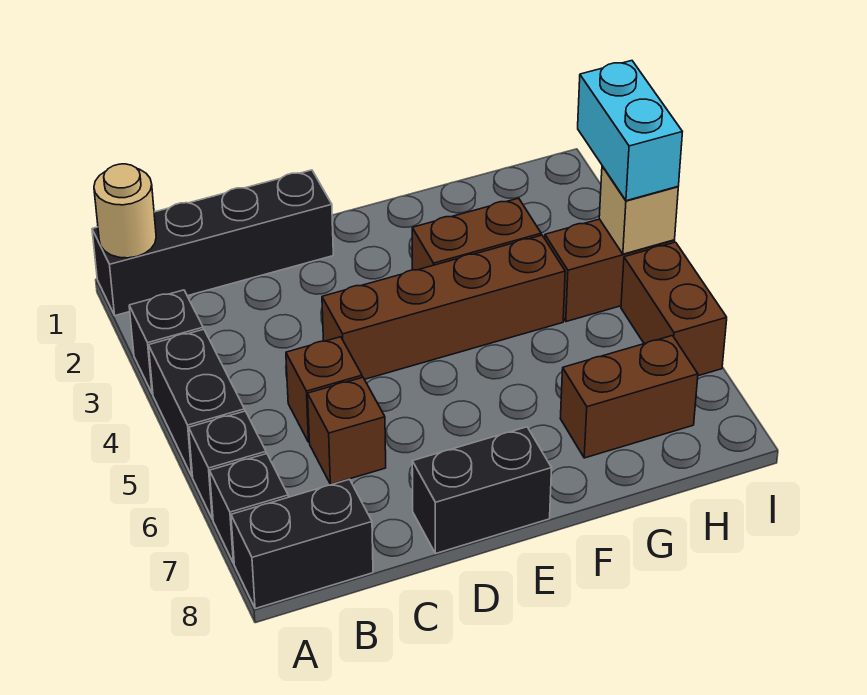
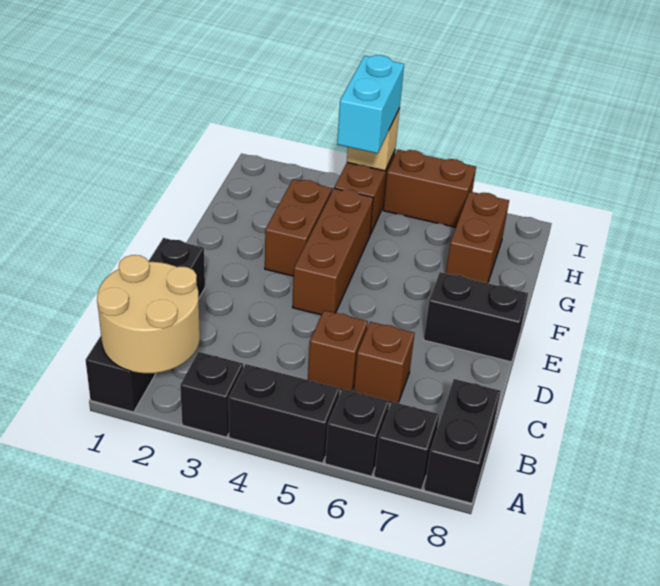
tan 1x1 round brick [94,164,156,258] -> tan 2x2 round brick [97,255,200,373]
brown 1x4 brick [322,235,565,379] -> brown 1x3 brick [292,188,373,315]
black 1x2 brick [412,427,552,554] -> black 1x2 brick turned to [424,272,528,362]
cyan 1x2 brick [578,61,682,201] -> cyan 1x2 brick turned to [337,55,404,153]

